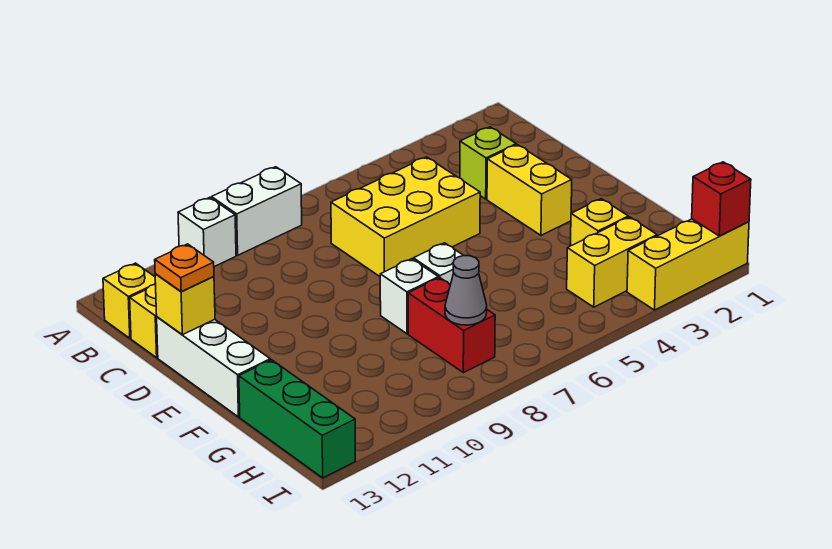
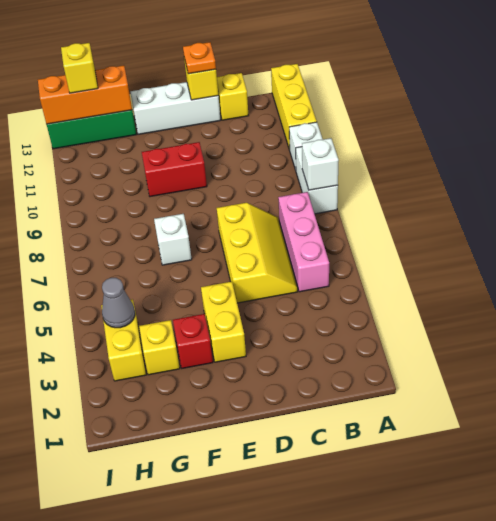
none -> pink 1x3 brick [278,192,329,292]
yellow 1x1 brick [103,263,156,338] -> yellow 1x1 brick moved to [61,43,98,93]
lime 1x1 brick [460,127,516,199] -> none
yellow 2x3 brick [331,157,480,276] -> yellow 2x3 slope [217,203,297,303]
yellow 1x2 brick [487,145,572,235] -> yellow 1x2 brick turned to [201,282,246,362]
white 1x1 brick [380,259,438,334] -> white 1x1 brick moved to [302,138,339,190]
red 1x2 brick [408,278,495,373] -> red 1x2 brick moved to [142,142,207,197]
none -> orange 1x3 brick [38,65,132,124]
grey 1x1 cone [445,256,487,325] -> grey 1x1 cone moved to [102,278,135,328]
yellow 1x3 brick [627,219,749,310] -> yellow 1x3 brick moved to [271,64,317,150]
red 1x1 brick [692,162,751,236] -> red 1x1 brick moved to [173,314,213,368]

